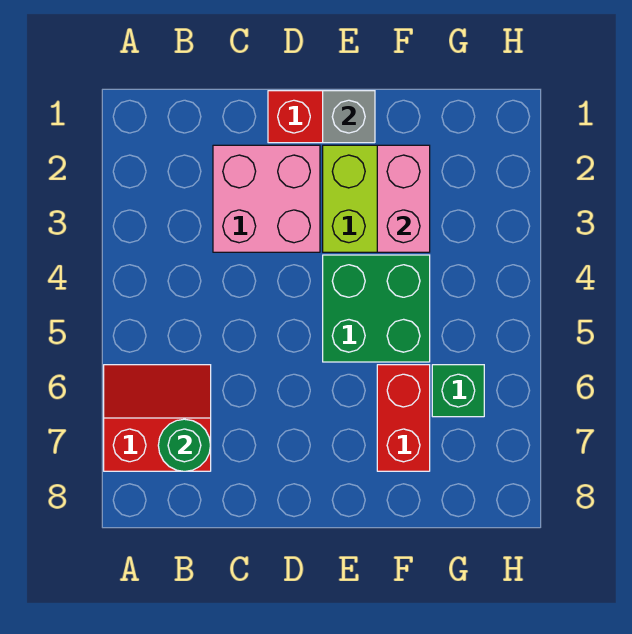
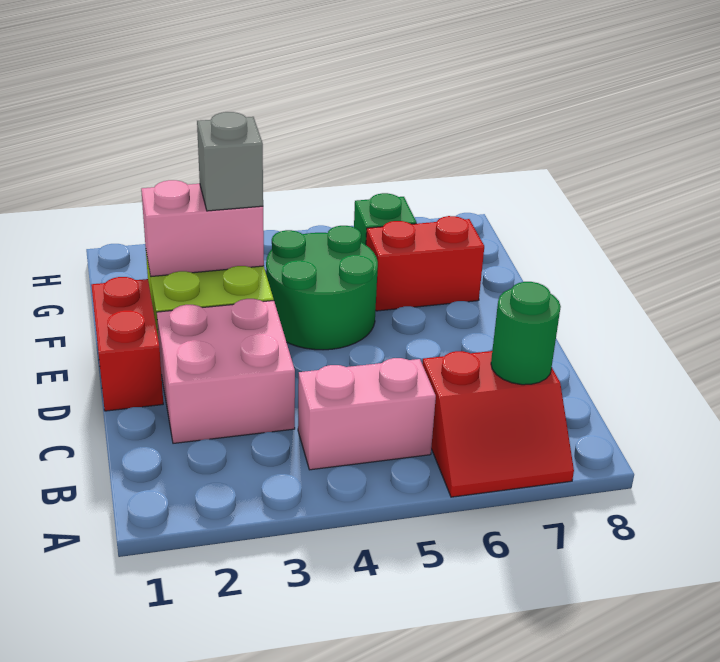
red 2x2 slope [104,365,211,471] -> red 2x2 slope turned to [422,351,574,497]
none -> pink 1x2 brick [298,358,436,470]
grey 1x1 brick [323,91,375,143] -> grey 1x1 brick moved to [197,112,263,211]
green 2x2 brick [323,255,430,362] -> green 2x2 round brick [266,226,378,350]

